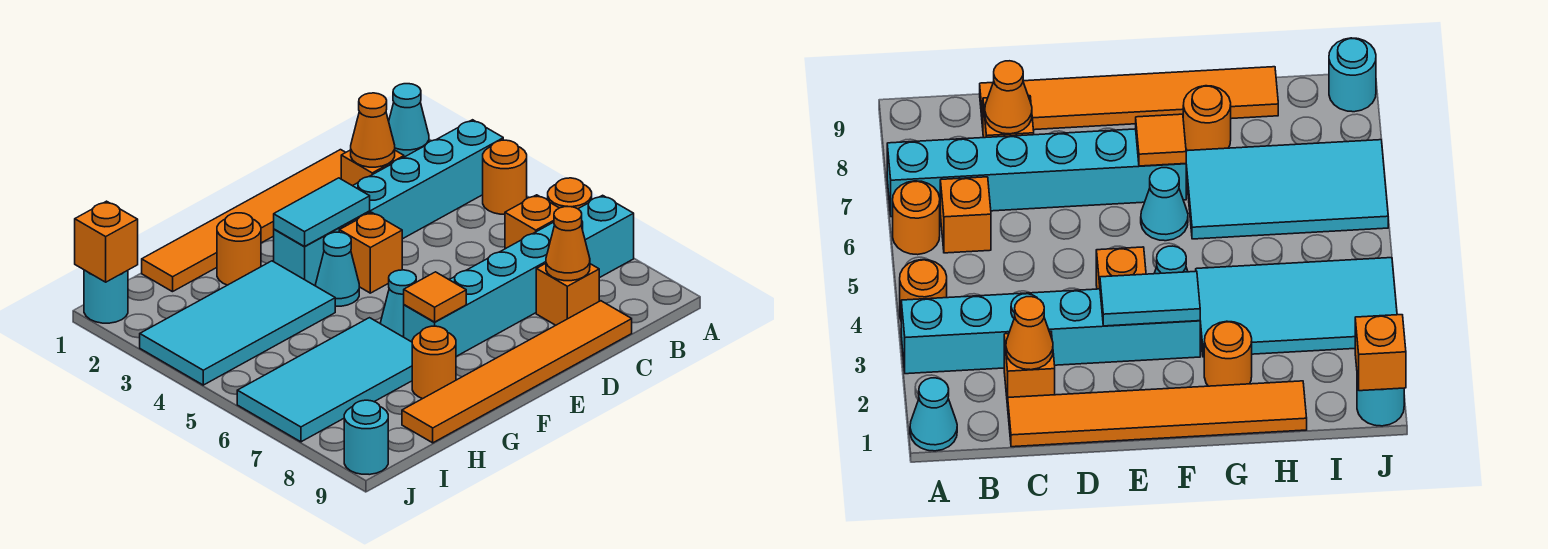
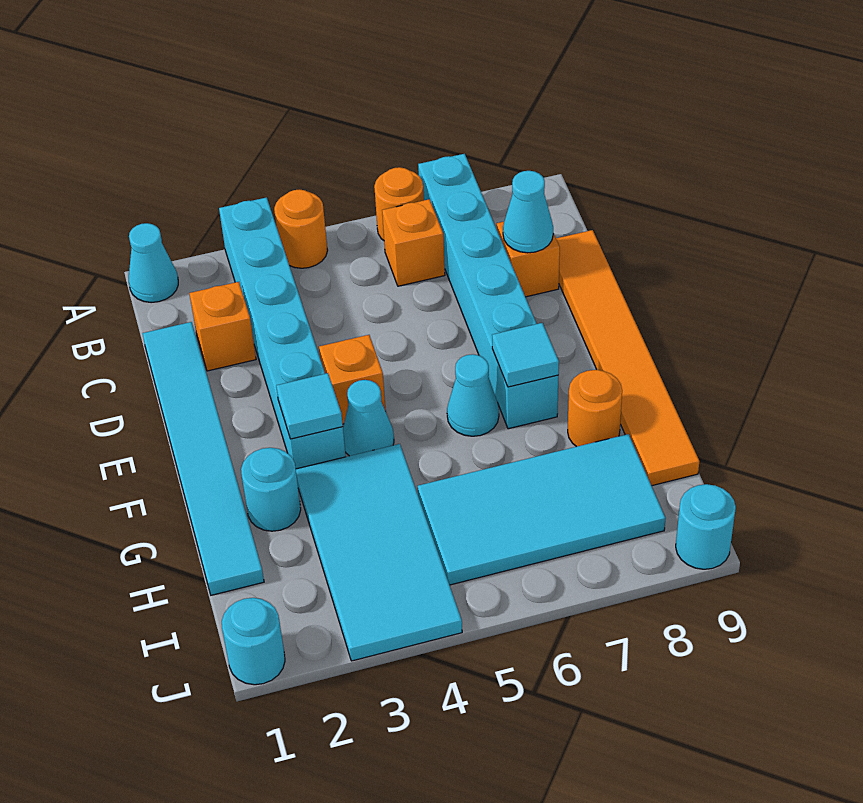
orange 1x6 tile [142,150,346,292] -> cyan 1x6 tile [142,322,264,595]
orange 1x1 cone [351,93,395,167] -> none
orange 1x1 cone [546,207,590,281] -> cyan 1x1 cone [503,171,553,253]
cyan 1x2 tile [274,178,370,246] -> cyan 1x1 tile [276,373,343,439]
orange 1x1 tile [404,272,466,322] -> cyan 1x1 tile [492,323,559,387]
orange 1x1 round brick [217,213,261,285] -> cyan 1x1 round brick [241,448,301,531]
cyan 2x4 tile [237,318,412,442] -> cyan 2x4 tile turned to [418,434,666,585]
orange 1x1 brick [75,201,138,282] -> none

